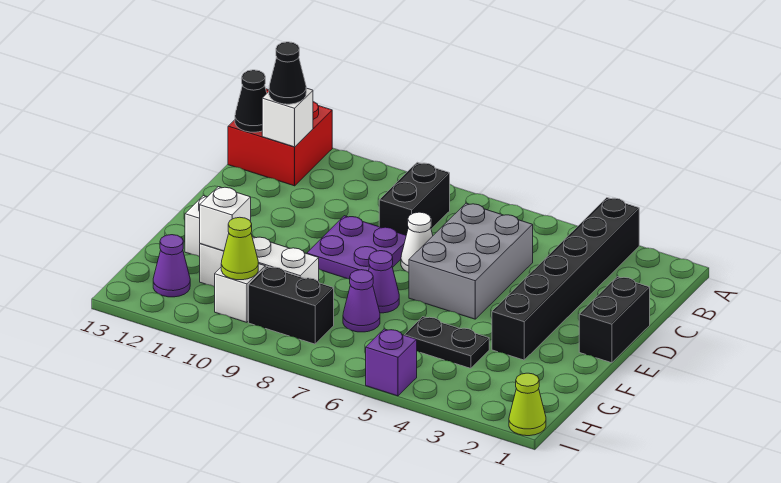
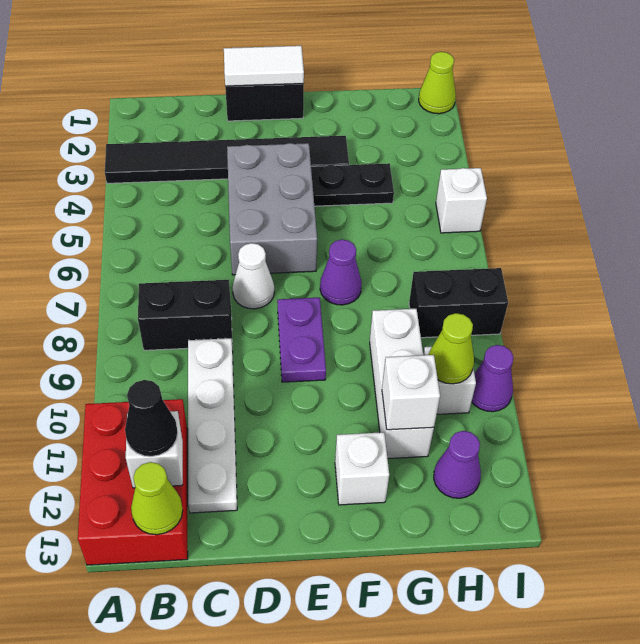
black 1x6 brick [492,198,639,360] -> black 1x6 tile [105,136,349,183]
red 2x2 brick [228,89,332,186] -> red 2x3 brick [78,399,188,565]
black 1x1 cone [235,70,267,132] -> lime 1x1 cone [131,462,183,535]
grey 2x3 brick [409,203,533,319] -> grey 2x3 brick turned to [227,143,317,275]
none -> white 1x4 plate [188,338,237,513]
none -> white 1x2 tile [224,46,304,86]
purple 2x2 plate [307,216,406,279] -> purple 1x2 plate [277,298,326,382]
black 1x2 plate [405,317,489,368] -> black 1x2 plate turned to [311,163,394,206]
purple 1x1 cone [343,270,380,332] -> purple 1x1 cone moved to [472,345,513,412]
black 1x2 brick [249,267,334,344] -> black 1x2 brick turned to [409,268,508,338]
purple 1x1 brick [366,329,417,396] -> white 1x1 brick [436,168,487,233]

